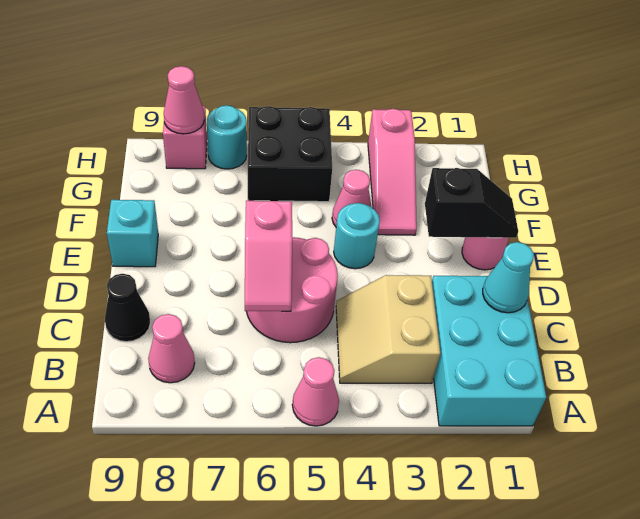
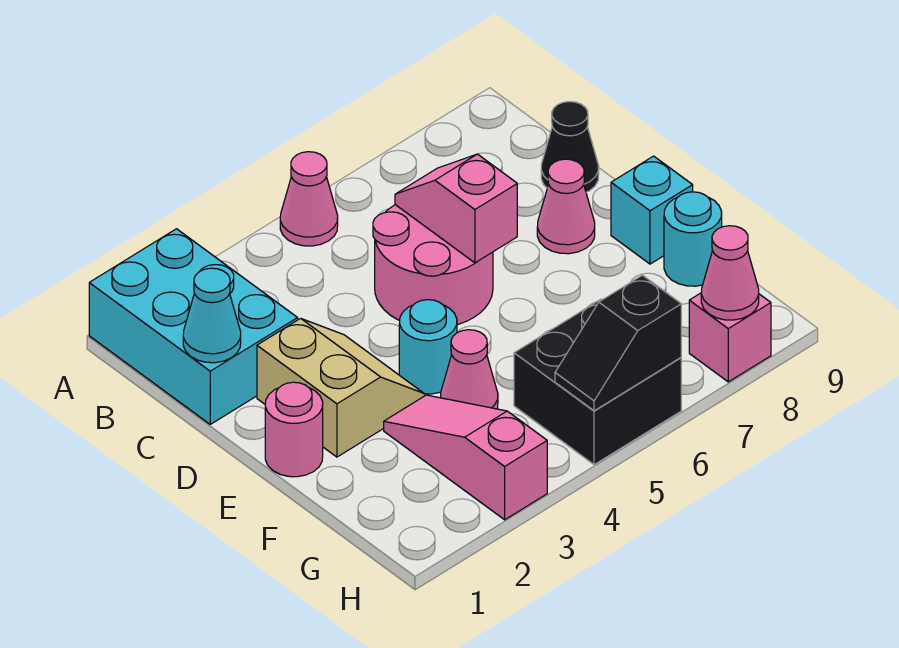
tan 2x2 slope [336,275,440,383] -> tan 2x2 slope moved to [257,318,424,457]
pink 1x1 cone [148,314,195,383] -> pink 1x1 cone moved to [537,159,595,254]
black 1x2 slope [425,168,518,238] -> black 1x2 slope moved to [555,275,681,411]
cyan 1x1 round brick [207,105,247,169] -> cyan 1x1 round brick moved to [664,192,722,286]

